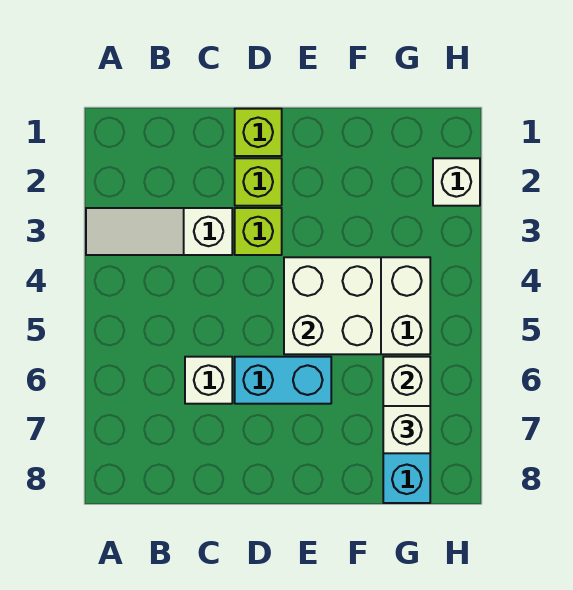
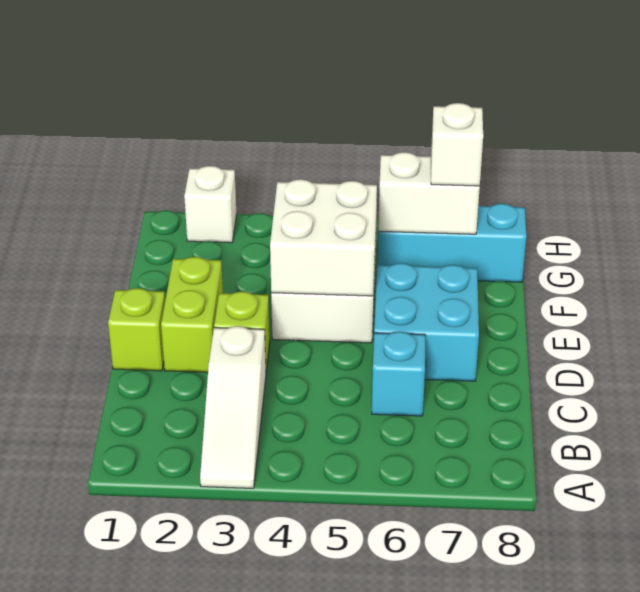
white 1x1 brick [185,357,232,404] -> cyan 1x1 brick [372,331,425,416]
lime 1x1 brick [235,158,282,206] -> lime 1x2 brick [161,257,223,372]
cyan 1x2 brick [235,357,331,404] -> cyan 2x2 brick [374,263,479,381]

